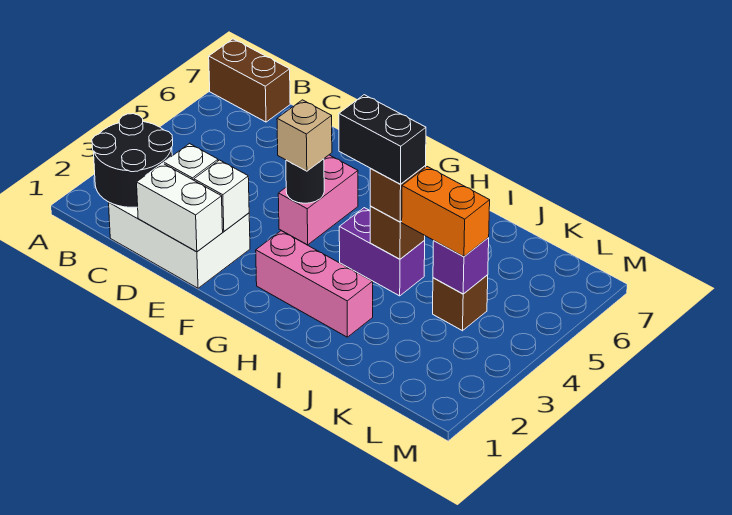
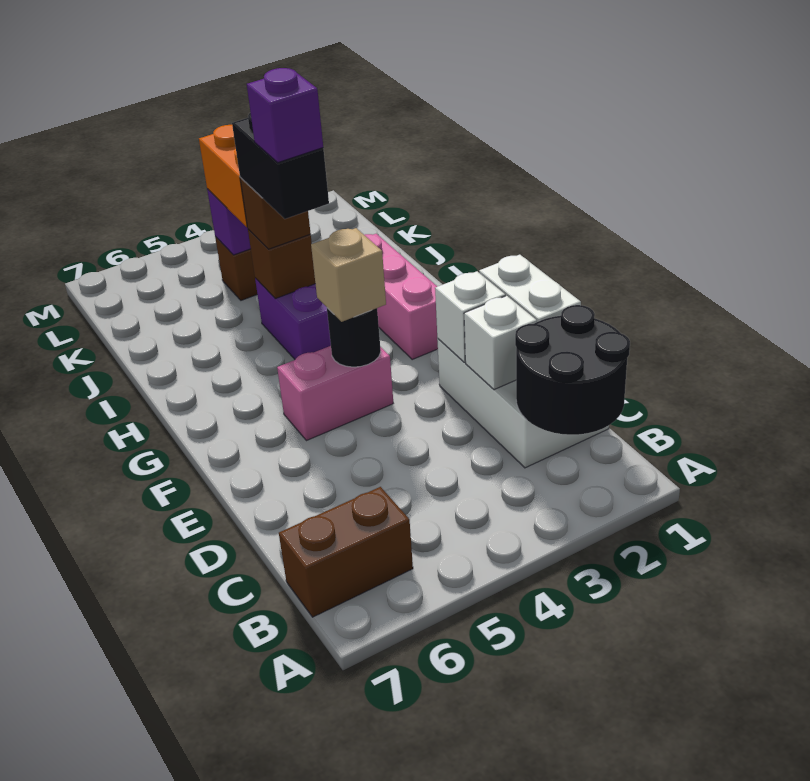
brown 1x2 brick [209,39,290,122] -> brown 1x2 brick turned to [279,487,413,617]
none -> purple 1x1 brick [247,68,323,163]

